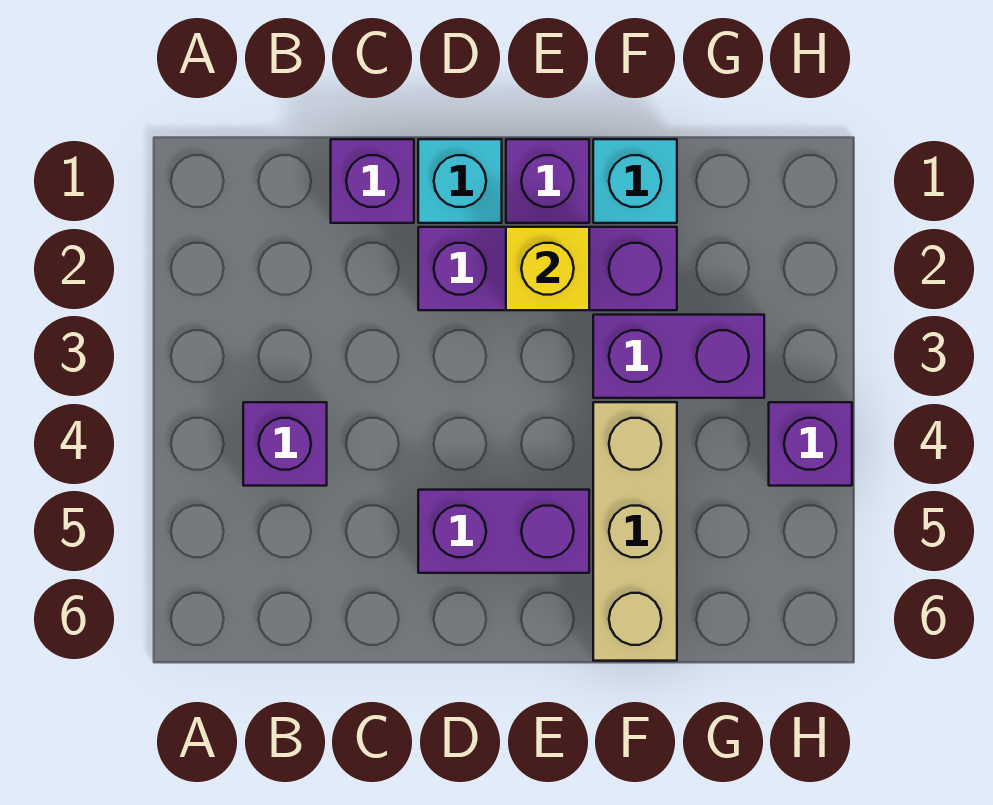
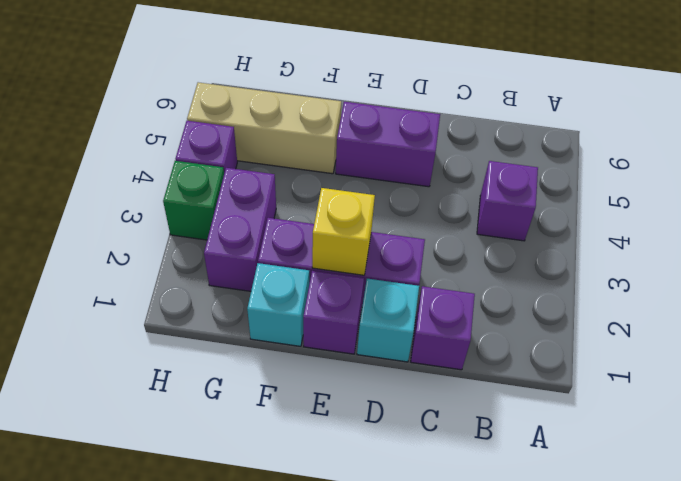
purple 1x2 brick [593,315,764,398] -> purple 1x2 brick turned to [204,168,276,291]
tan 1x3 brick [593,402,677,661] -> tan 1x3 brick turned to [187,82,341,174]
none -> green 1x1 brick [163,161,224,240]

